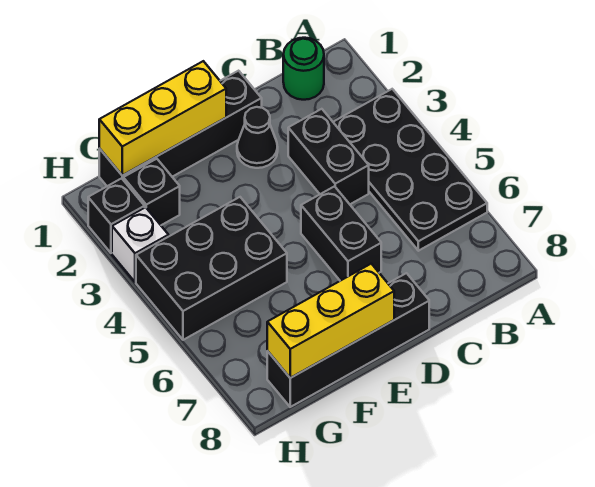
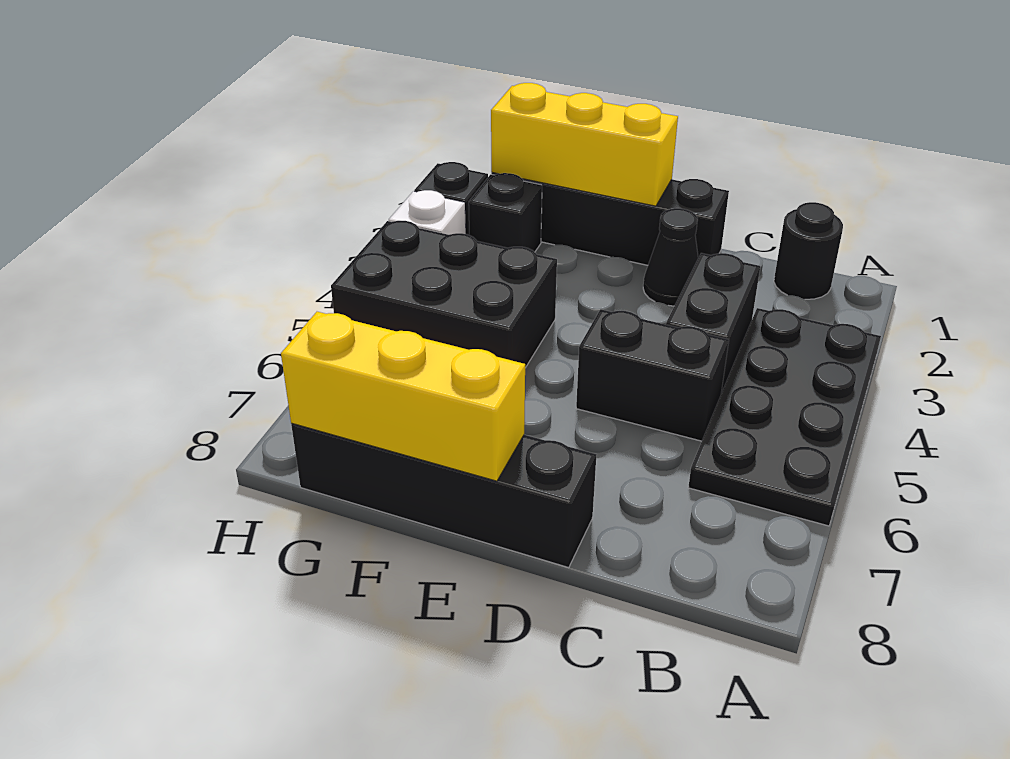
green 1x1 round brick [283,38,324,100] -> black 1x1 round brick [774,202,843,299]
black 1x2 brick [301,186,381,281] -> black 1x2 brick turned to [576,309,729,441]

